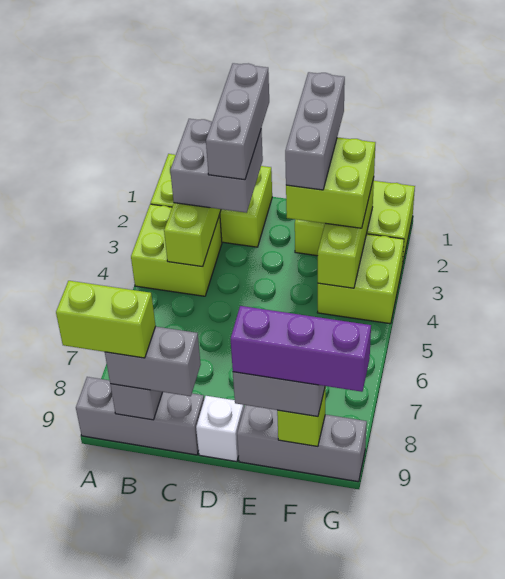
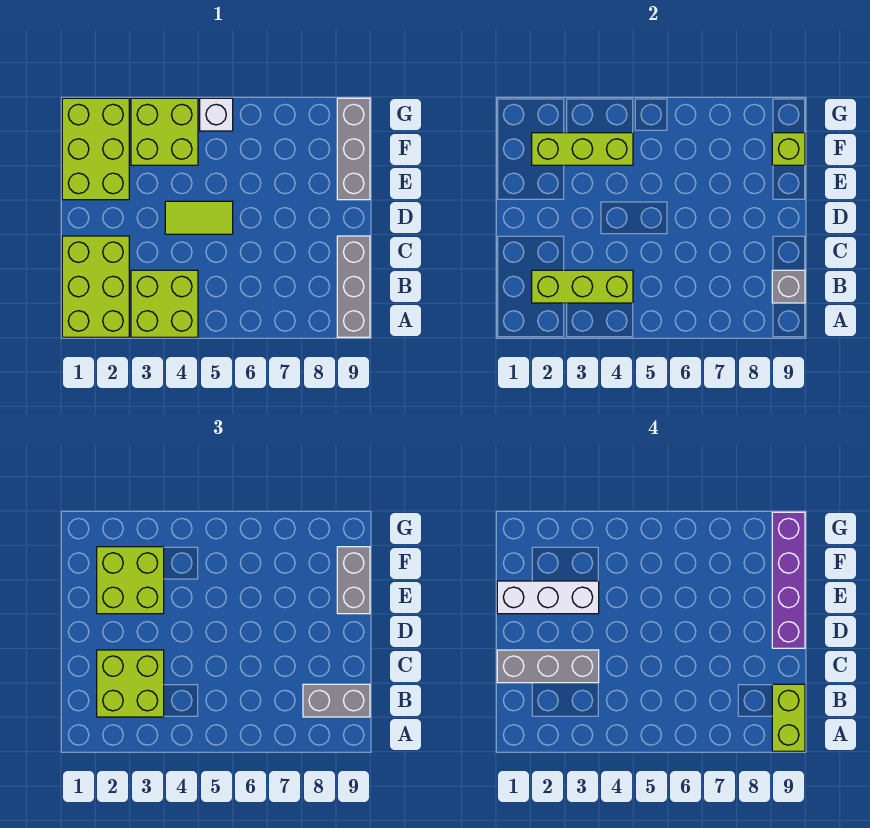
grey 2x2 brick [170,119,263,213] -> lime 2x2 brick [97,650,164,717]
grey 1x2 brick [105,327,201,396] -> grey 1x2 brick turned to [303,684,370,717]
none -> lime 1x2 tile [165,201,233,234]
white 1x1 brick [196,396,244,462] -> white 1x1 brick moved to [200,98,233,131]
grey 1x3 brick [285,72,345,190] -> white 1x3 brick [497,581,599,614]
purple 1x3 brick [231,306,371,392] -> purple 1x4 brick [772,512,805,648]

